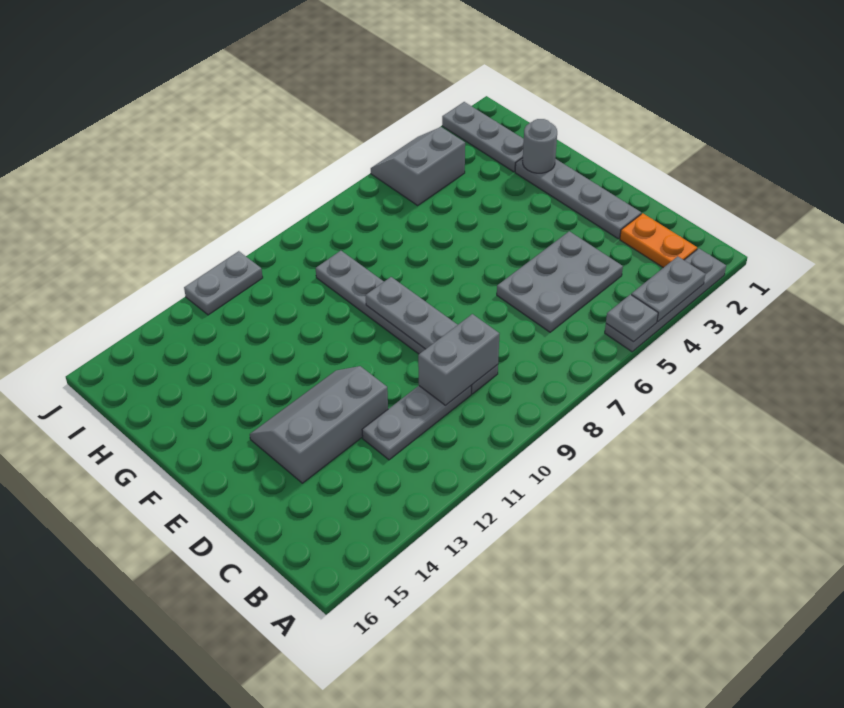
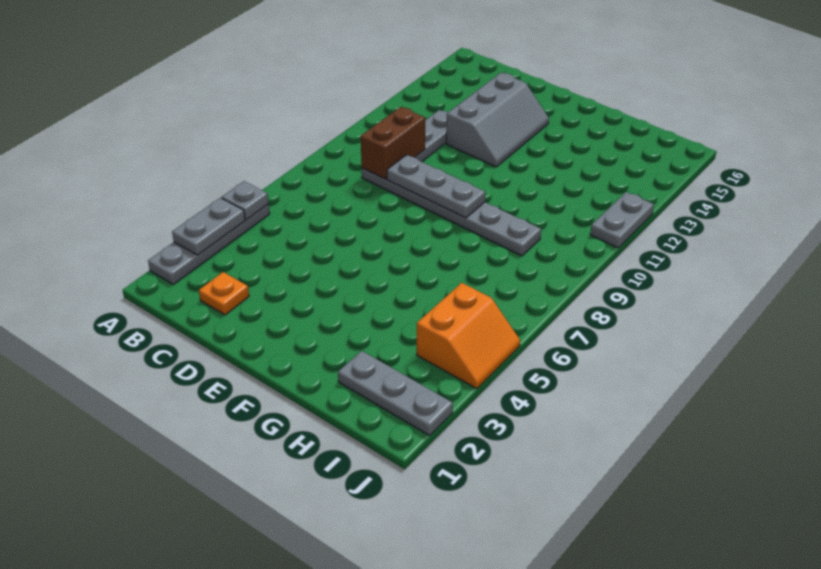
orange 1x2 plate [620,213,697,268] -> orange 1x1 plate [199,272,249,315]
grey 2x3 plate [497,231,623,332] -> none
grey 1x2 brick [418,314,499,406] -> brown 1x2 brick [361,107,425,179]
grey 1x4 plate [515,158,641,239] -> none
grey 1x1 round brick [523,119,557,173] -> none
grey 2x2 slope [371,127,465,205] -> orange 2x2 slope [417,283,520,389]

